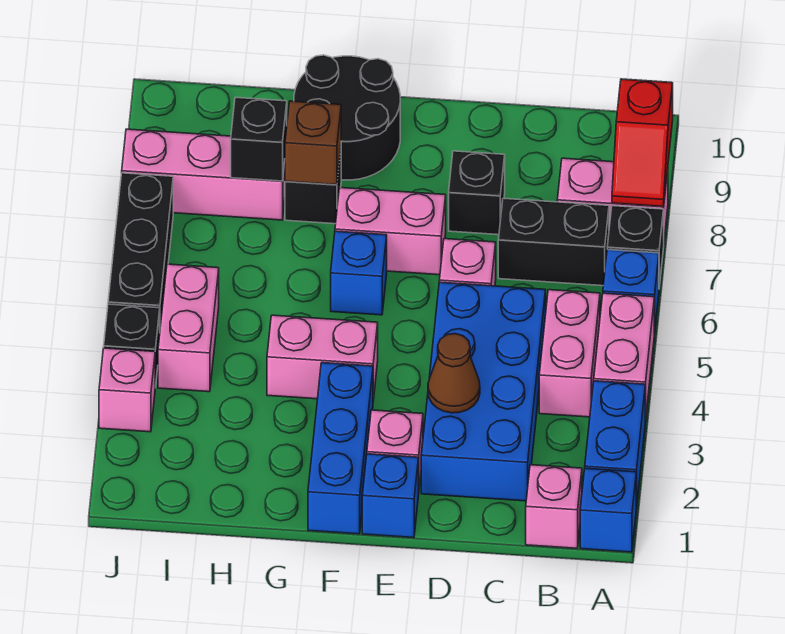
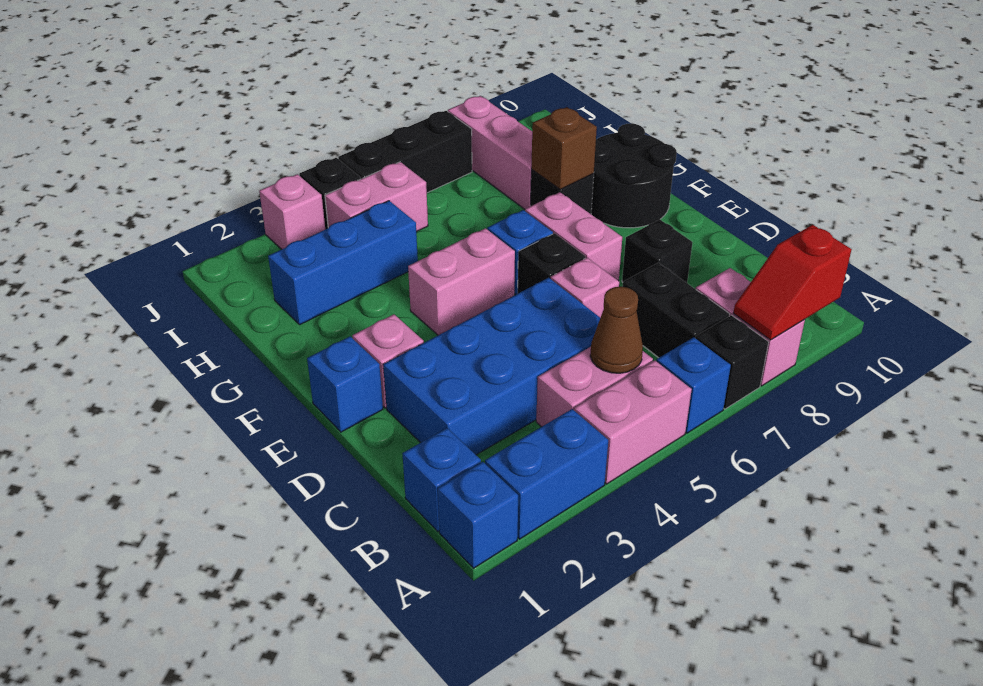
pink 1x1 brick [526,465,582,548] -> blue 1x1 brick [402,428,481,532]
brown 1x1 cone [428,334,480,413] -> brown 1x1 cone moved to [590,287,643,373]
blue 1x3 brick [308,363,373,534] -> blue 1x3 brick moved to [268,201,418,324]
pink 1x2 brick [267,315,378,401] -> pink 1x2 brick turned to [408,228,515,335]
black 1x1 brick [231,97,287,181] -> black 1x1 brick moved to [518,233,585,293]

